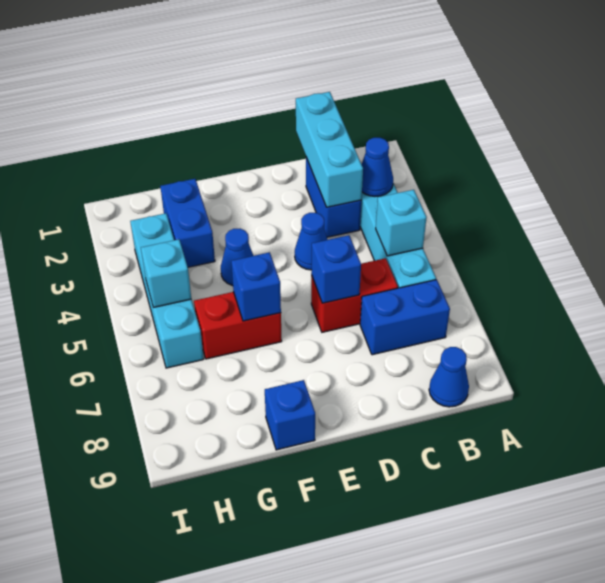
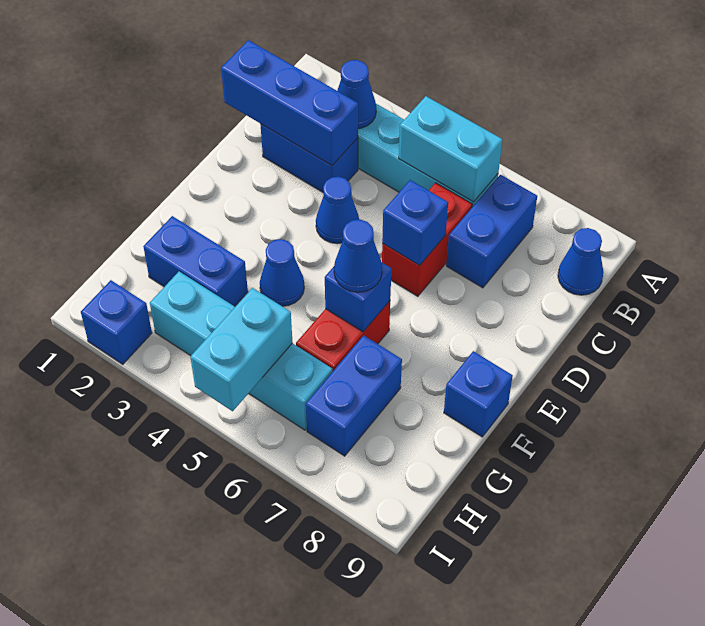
cyan 1x1 brick [376,190,427,256] -> cyan 1x2 brick [399,96,502,202]
cyan 1x3 brick [296,92,363,207] -> blue 1x3 brick [221,40,358,166]
none -> blue 1x1 cone [334,219,382,292]
none -> blue 1x2 brick [306,335,402,456]
cyan 1x1 brick [141,239,191,308] -> cyan 1x2 brick [190,288,293,411]
none -> blue 1x1 brick [81,280,152,364]

